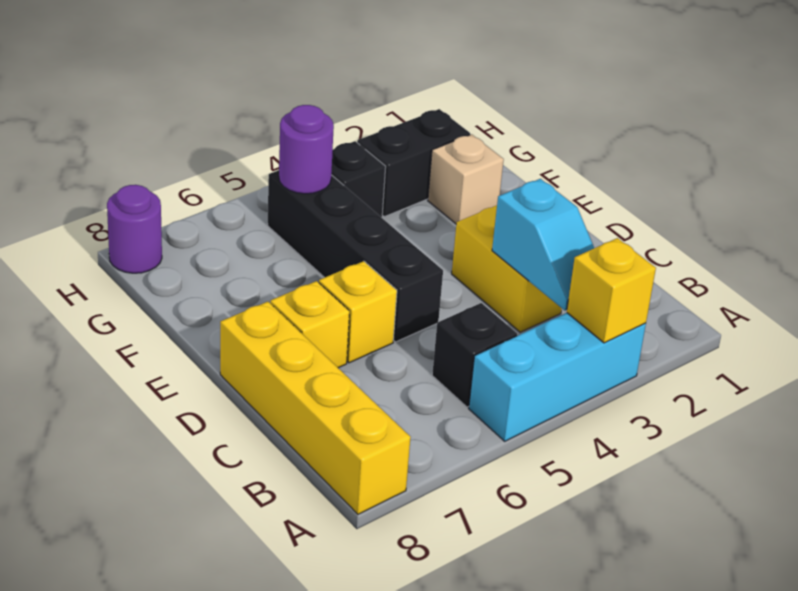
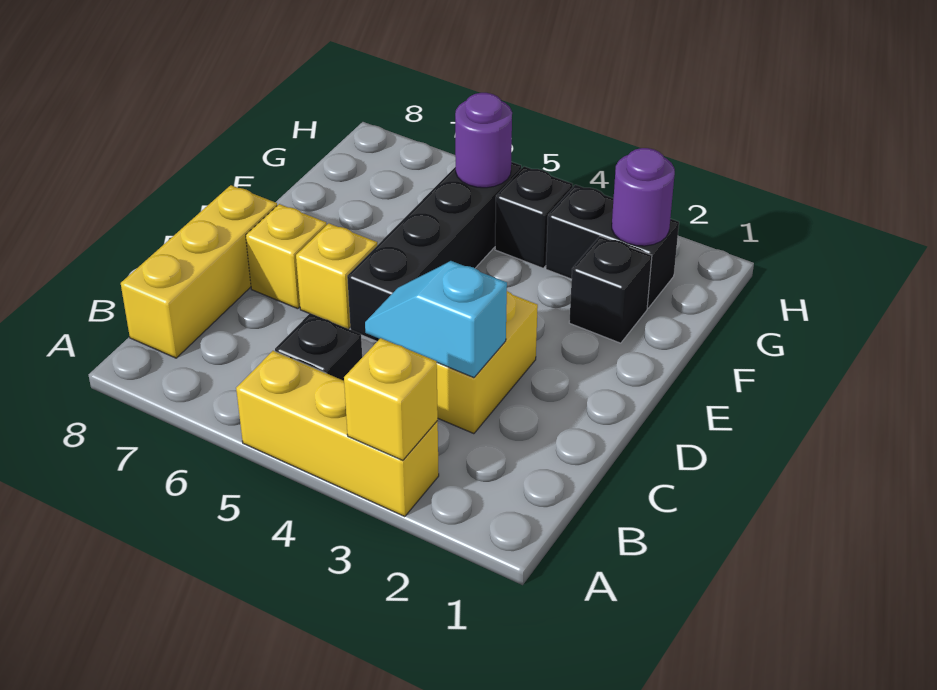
cyan 1x3 brick [469,313,646,441] -> yellow 1x3 brick [236,351,439,517]
yellow 1x4 brick [220,302,411,514] -> yellow 1x3 brick [121,185,277,358]
cyan 1x2 slope [492,179,594,311] -> cyan 1x2 slope turned to [365,261,507,378]
tan 1x1 brick [428,134,504,224] -> black 1x1 brick [569,236,652,343]
purple 1x1 round brick [107,185,162,273] -> purple 1x1 round brick moved to [612,148,675,246]

